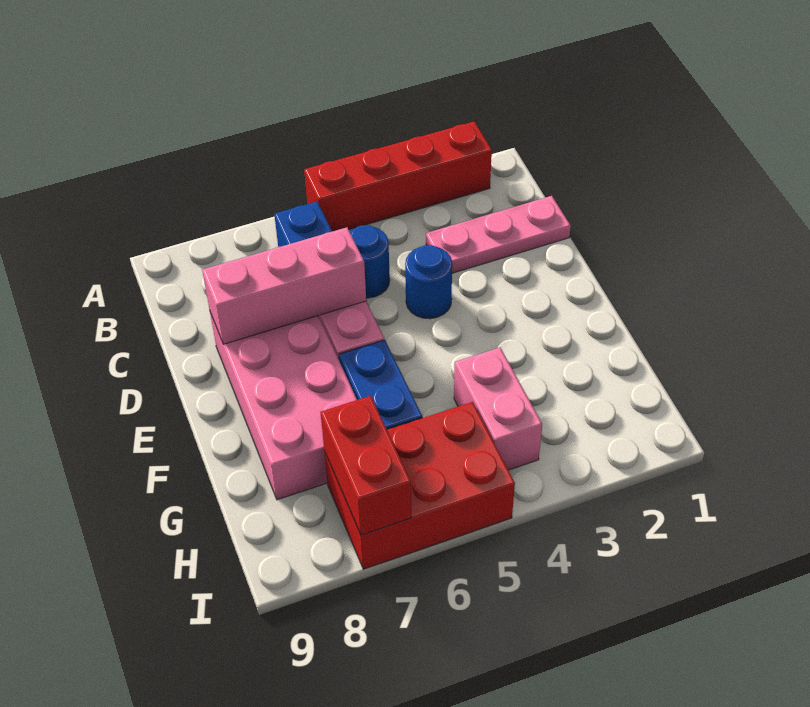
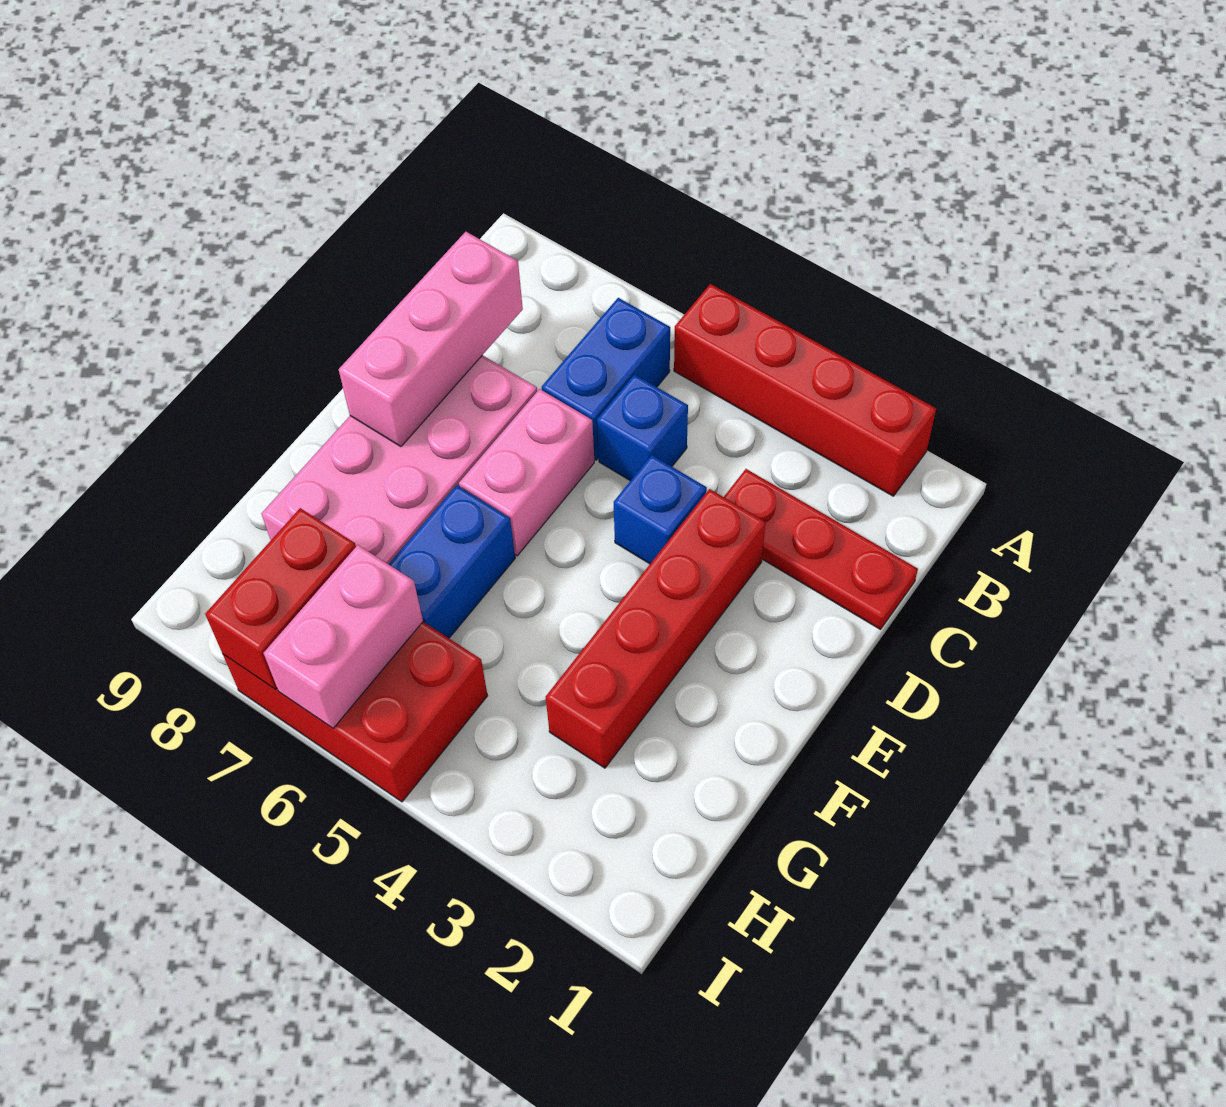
pink 1x3 plate [426,196,571,273] -> red 1x3 plate [724,469,918,629]
blue 1x1 round brick [349,225,390,298] -> blue 1x1 brick [597,374,688,481]
none -> red 1x4 brick [546,489,766,768]
blue 1x1 round brick [405,245,452,319] -> blue 1x1 brick [614,455,707,564]
pink 1x3 brick [202,227,366,344] -> pink 1x3 brick turned to [339,232,523,447]
pink 1x2 brick [454,348,542,470] -> pink 1x2 brick moved to [264,545,423,728]

